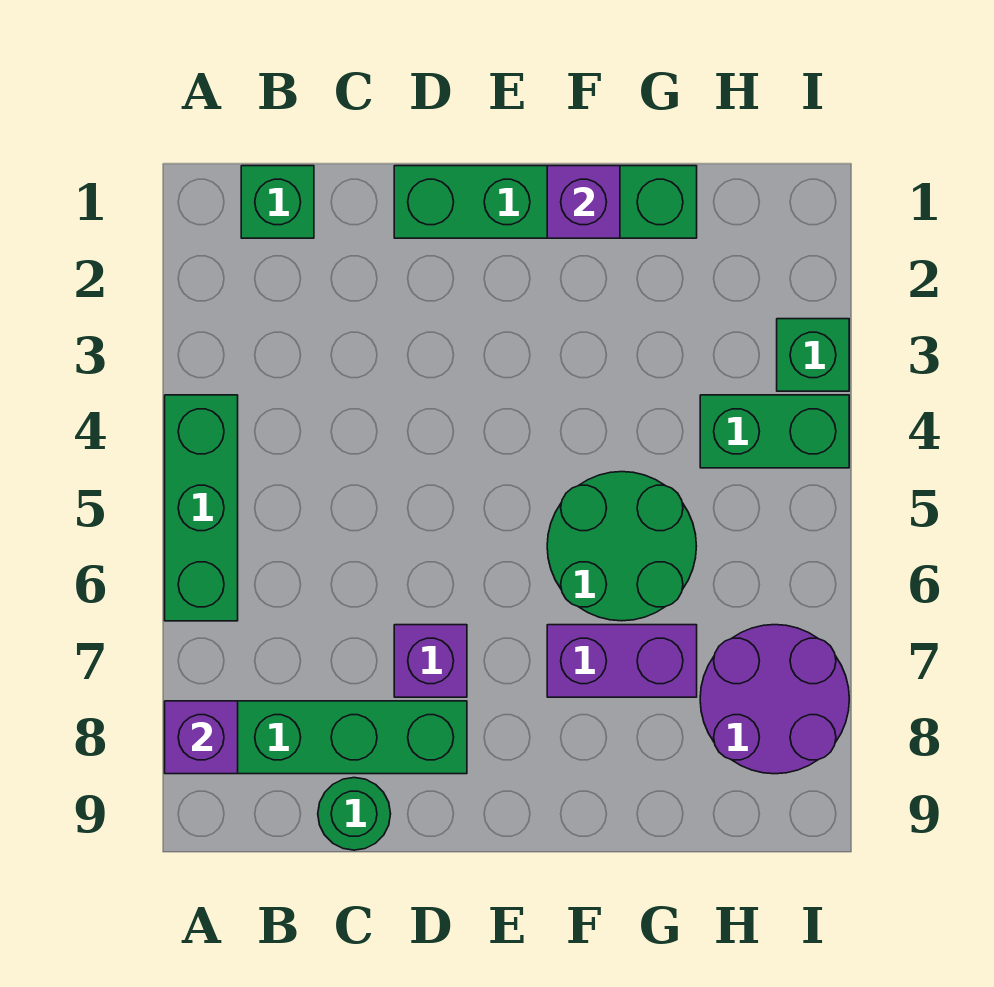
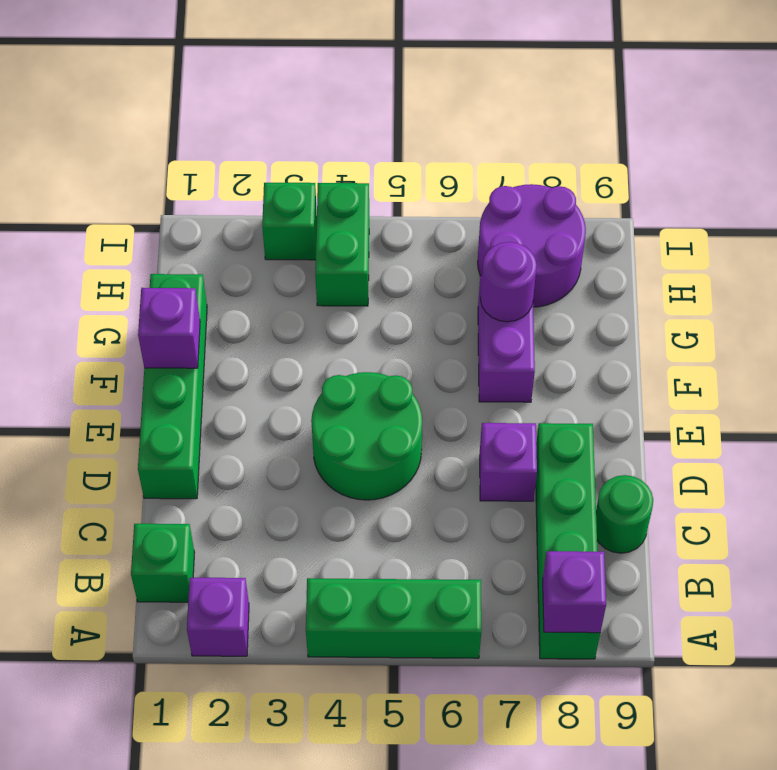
none -> purple 1x1 brick [187,578,249,656]
green 2x2 round brick [547,472,696,621] -> green 2x2 round brick moved to [311,372,422,500]
none -> purple 1x1 round brick [480,242,537,322]

